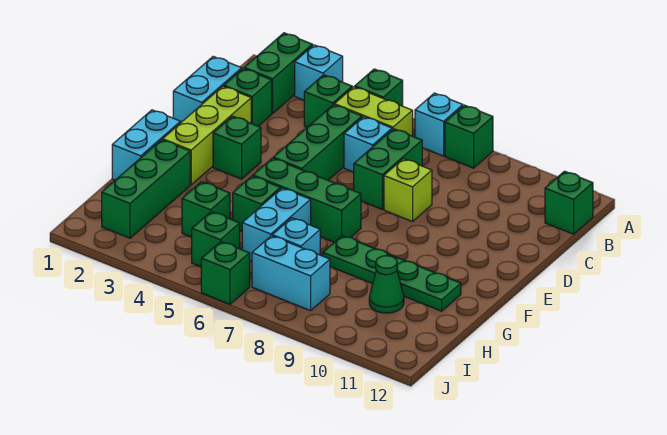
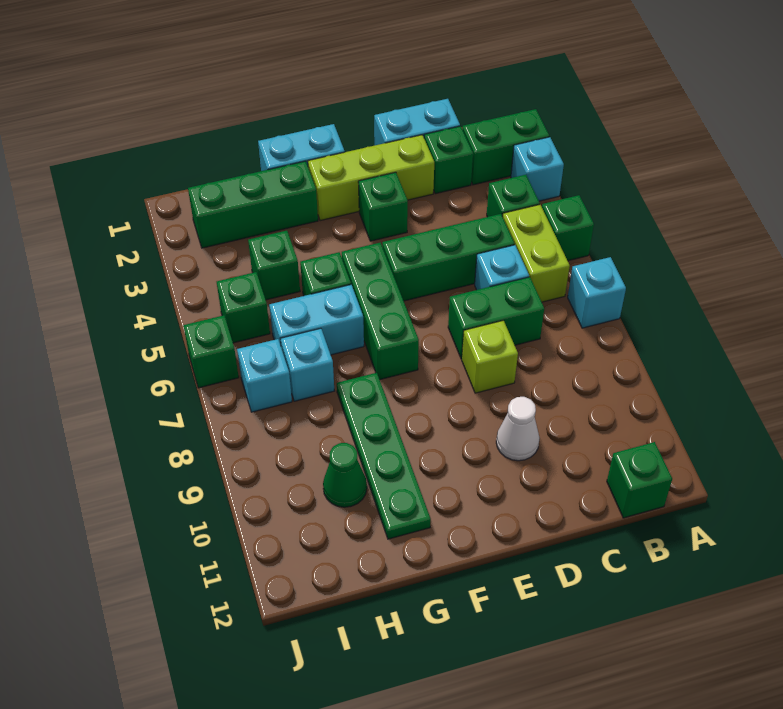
green 1x1 brick [445,105,493,168] -> none
none -> white 1x1 cone [496,397,540,461]
cyan 1x2 brick [252,236,330,311] -> cyan 1x1 brick [237,339,292,412]

